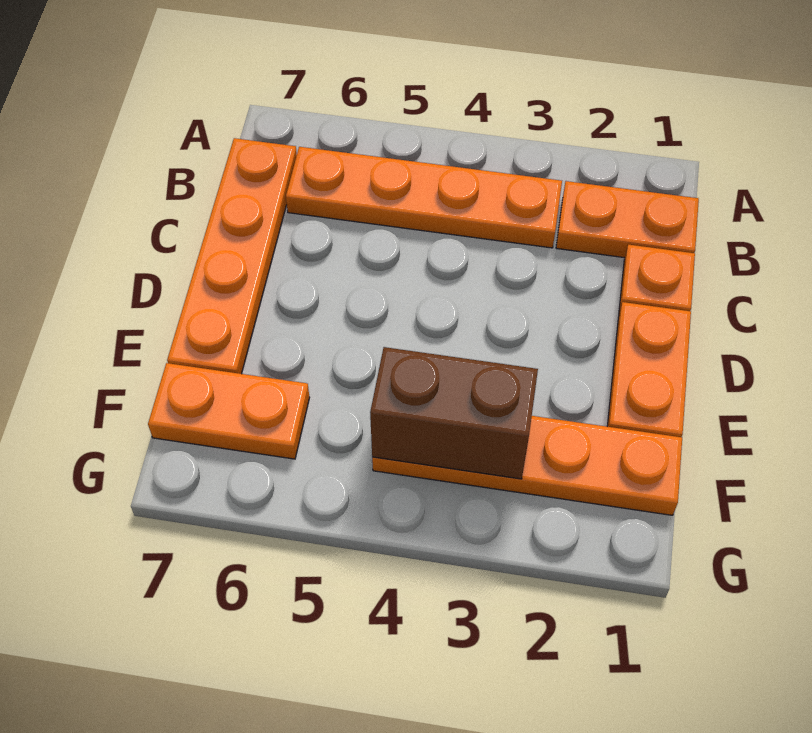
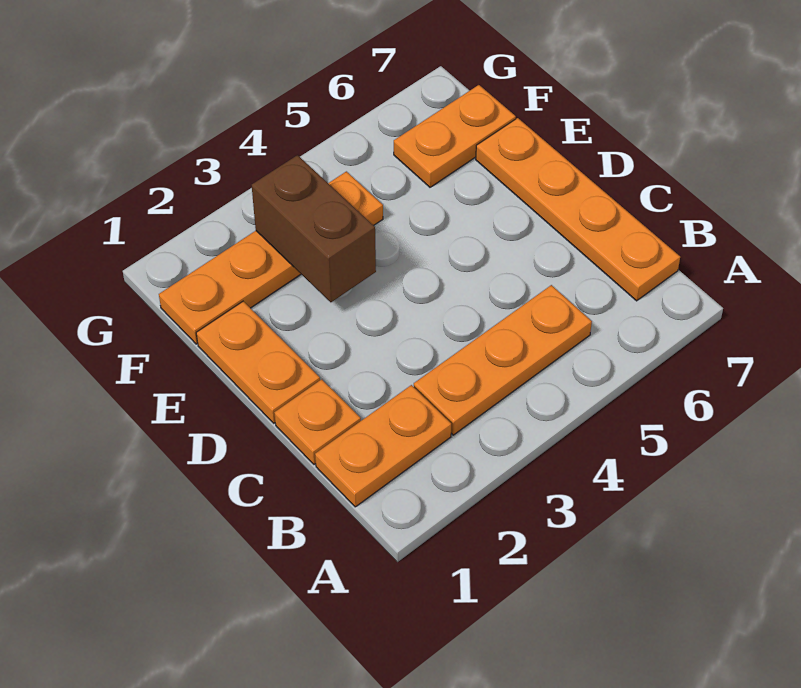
orange 1x4 plate [286,147,562,248] -> orange 1x3 plate [414,285,592,435]
brown 1x2 brick [370,347,538,479] -> brown 1x2 brick turned to [252,155,376,302]

